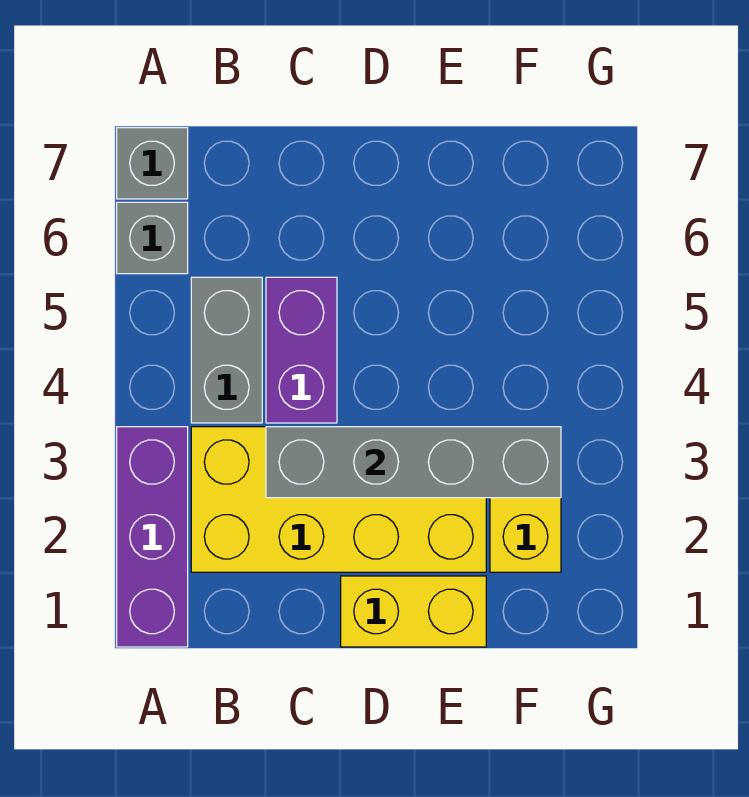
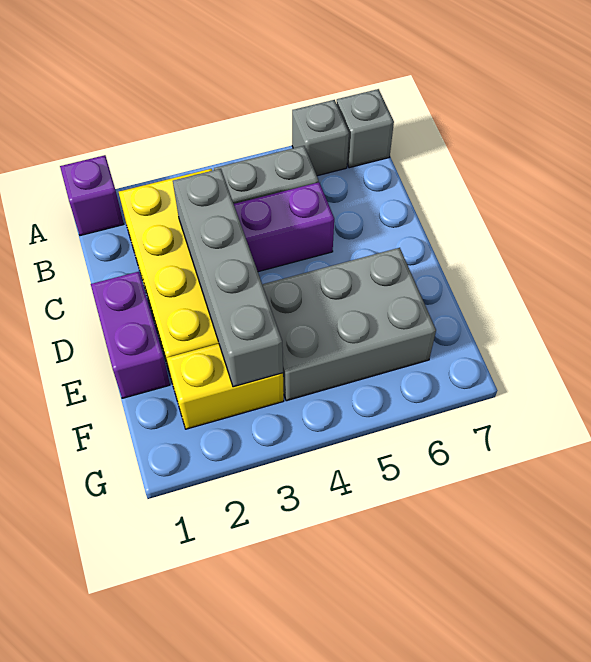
purple 1x3 brick [117,427,188,647] -> purple 1x1 brick [60,155,124,236]
yellow 1x2 brick [341,576,486,647] -> purple 1x2 brick [91,272,170,398]
none -> grey 2x3 brick [262,248,436,401]

